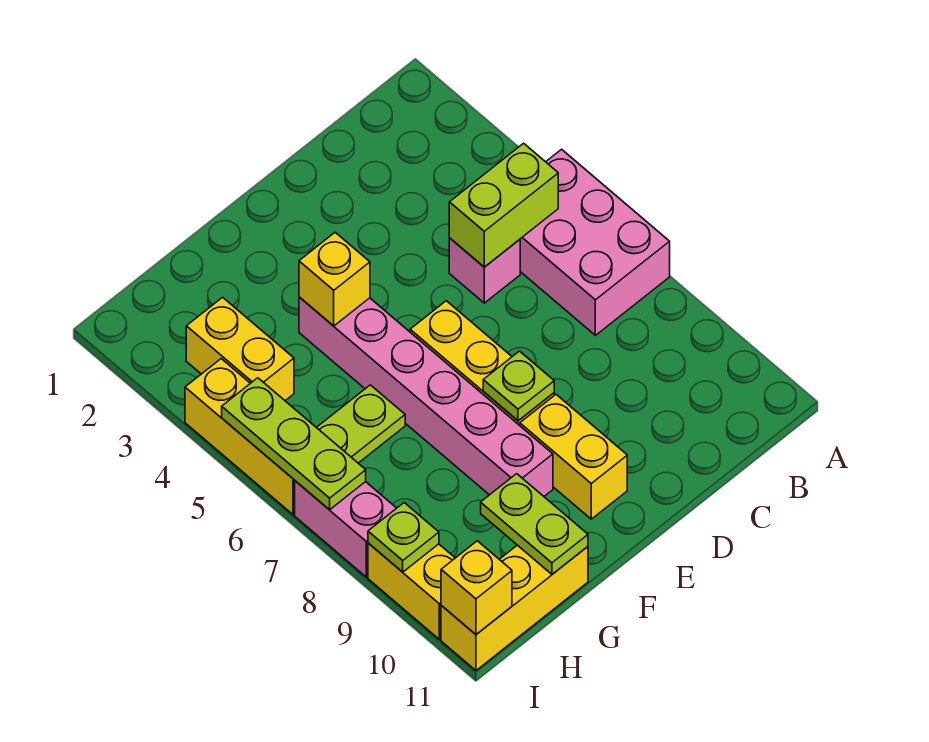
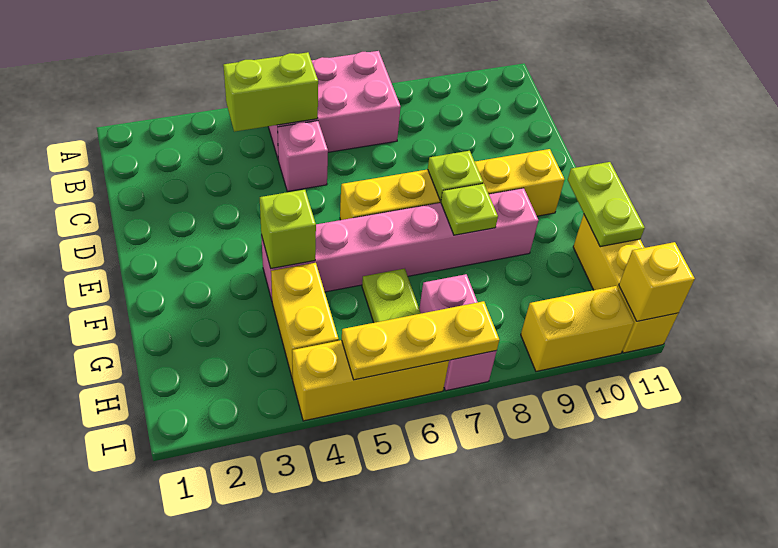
lime 1x2 brick [449,143,558,267] -> lime 1x2 brick turned to [223,52,318,132]
yellow 1x1 brick [299,232,370,326] -> lime 1x1 brick [260,190,316,268]
lime 1x2 plate [481,474,588,574] -> lime 1x2 plate turned to [568,162,645,247]
yellow 1x2 brick [186,297,294,401] -> yellow 1x2 brick turned to [271,263,339,379]
lime 1x3 plate [222,378,366,510] -> yellow 1x3 plate [342,301,499,380]
pink 1x2 brick [295,481,396,577] -> pink 1x2 brick turned to [419,274,497,391]
lime 1x1 plate [368,503,439,572] -> lime 1x1 plate moved to [441,184,498,235]

